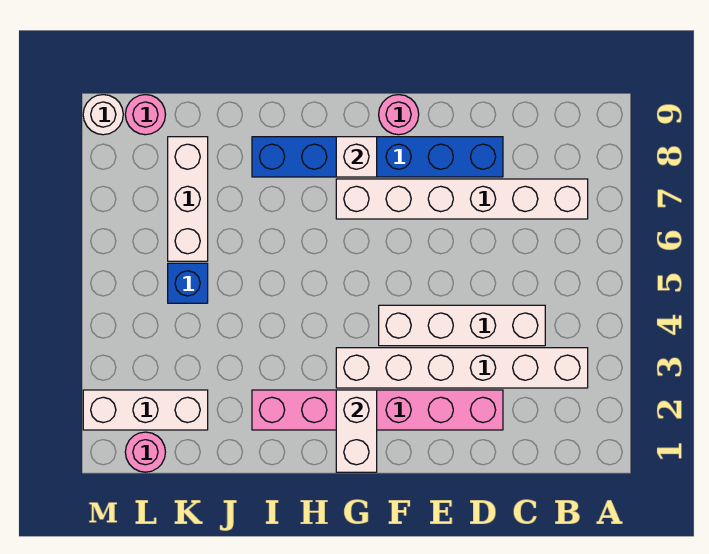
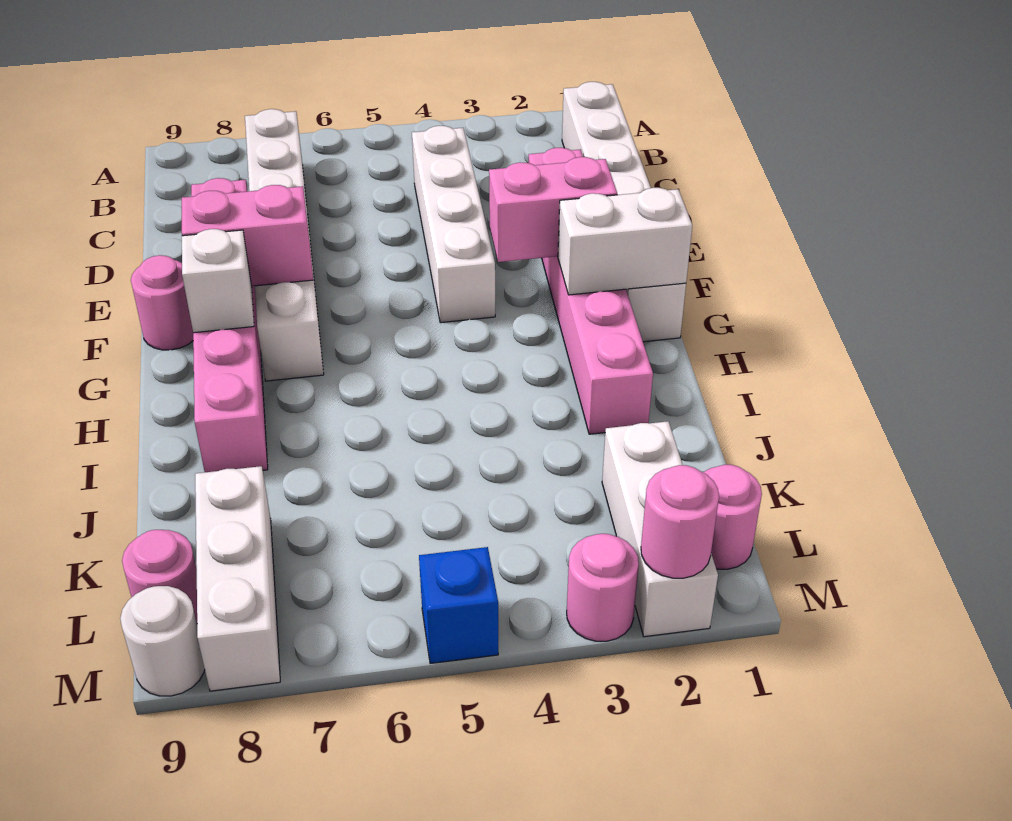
white 1x6 brick [336,348,588,388] -> white 1x6 brick moved to [562,82,686,342]
blue 1x6 brick [252,137,503,177] -> pink 1x6 brick [191,178,268,472]
none -> pink 1x2 brick [489,157,617,262]
none -> pink 1x2 brick [182,185,313,286]
blue 1x1 brick [168,263,208,303] -> blue 1x1 brick moved to [419,547,498,664]
white 1x3 brick [168,137,208,261] -> white 1x3 brick turned to [195,466,280,691]
none -> pink 1x1 round brick [641,465,719,578]
none -> pink 1x1 round brick [567,534,639,641]

